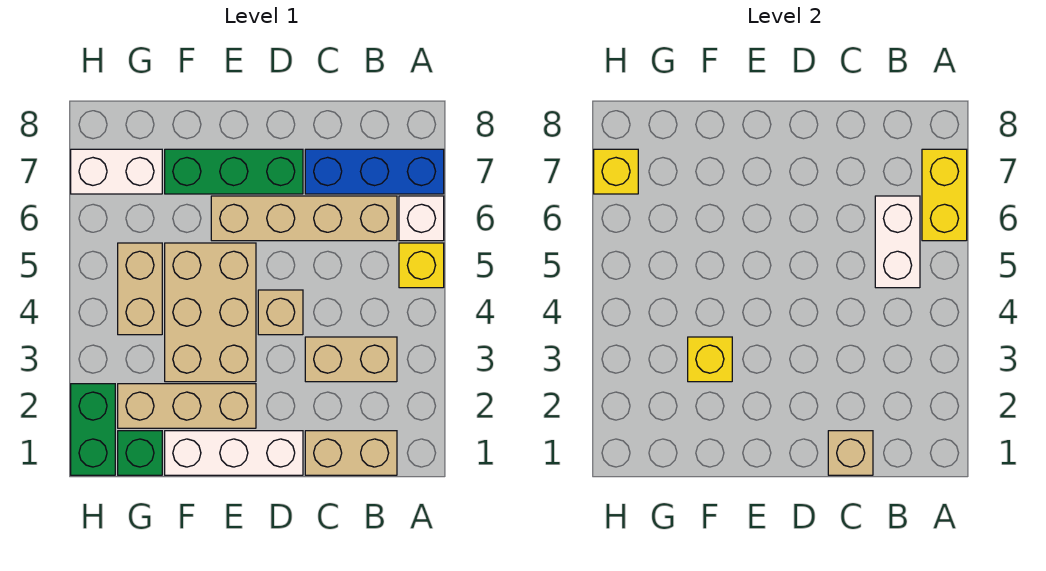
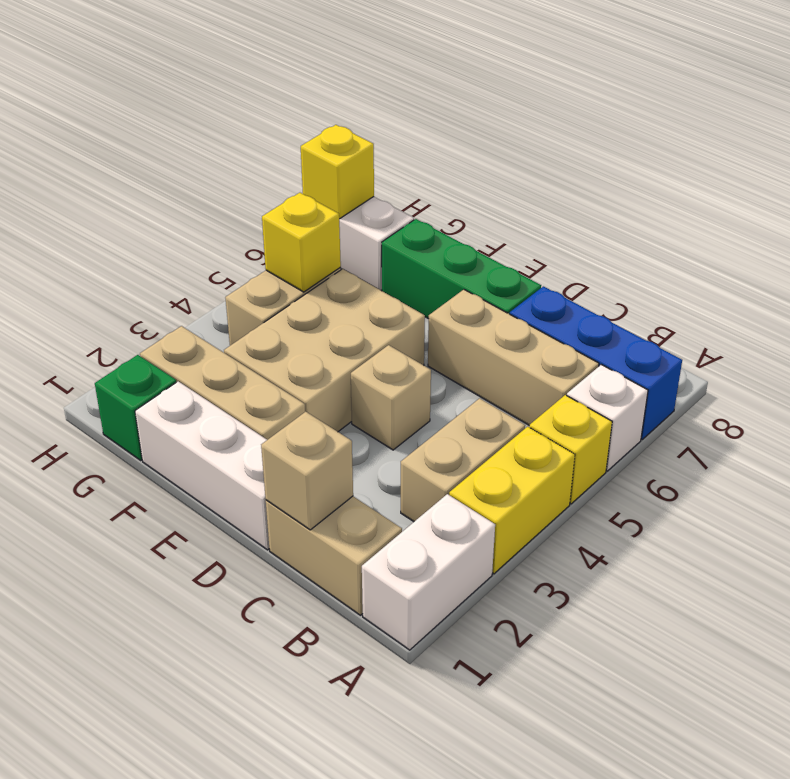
yellow 1x2 brick [922,149,967,241] -> yellow 1x2 brick moved to [449,427,575,574]
tan 1x2 brick [305,337,397,382] -> tan 1x2 brick turned to [401,398,525,522]
white 1x2 brick [875,196,920,288] -> white 1x2 brick moved to [362,494,495,650]
tan 1x4 brick [211,196,397,241] -> tan 1x3 brick [428,290,599,425]
yellow 1x1 brick [688,337,732,382] -> yellow 1x1 brick moved to [262,193,341,292]
green 1x2 brick [71,384,115,475] -> none

